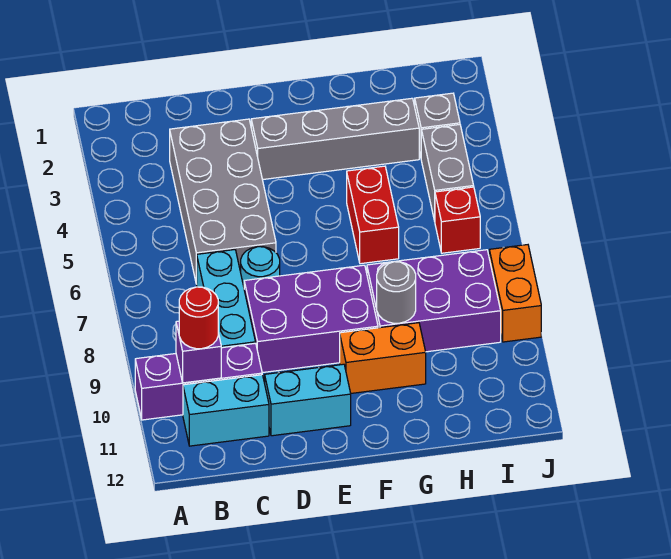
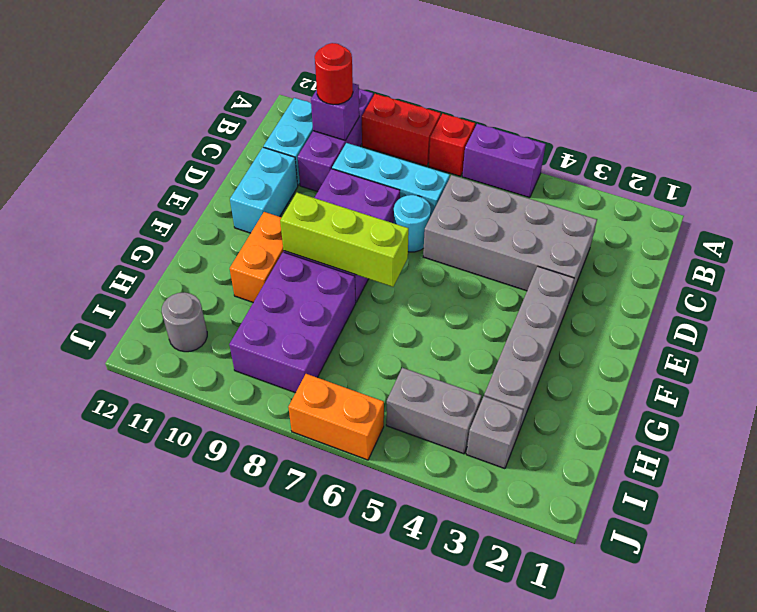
none -> purple 1x2 brick [462,124,546,198]
none -> lime 1x3 brick [280,193,409,287]
red 1x2 brick [347,166,399,264] -> red 1x2 brick moved to [362,94,441,166]
grey 1x1 round brick [377,262,416,323] -> grey 1x1 round brick moved to [162,292,207,352]
red 1x1 brick [435,187,480,253] -> red 1x1 brick moved to [428,114,475,176]
orange 1x2 brick [489,245,541,342] -> orange 1x2 brick moved to [288,374,384,460]

